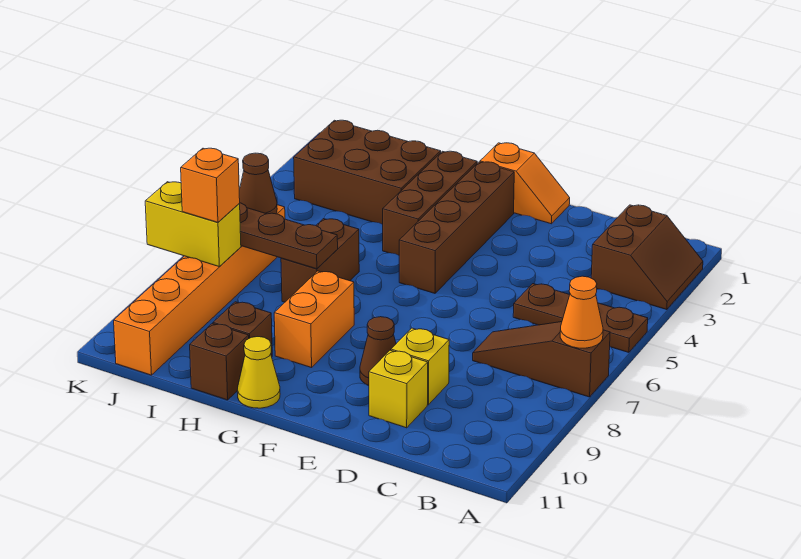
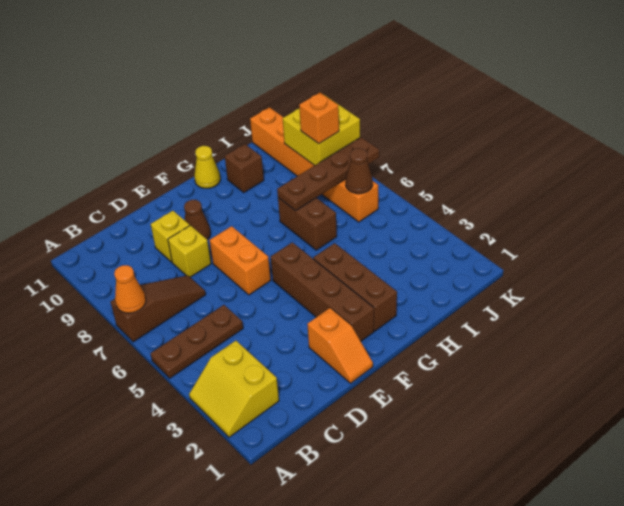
brown 2x2 slope [591,205,703,310] -> yellow 2x2 slope [189,341,279,437]
yellow 1x1 brick [369,350,428,428] -> yellow 1x1 brick moved to [168,225,211,277]
orange 1x2 slope [480,143,570,224] -> orange 1x2 slope turned to [307,308,373,383]
orange 1x2 brick [274,271,354,368] -> orange 1x2 brick moved to [210,226,271,295]
brown 2x3 brick [294,120,441,224] -> none
brown 1x1 brick [190,324,249,400] -> none
yellow 1x2 brick [145,182,241,266] -> yellow 2x2 brick [283,95,360,165]

